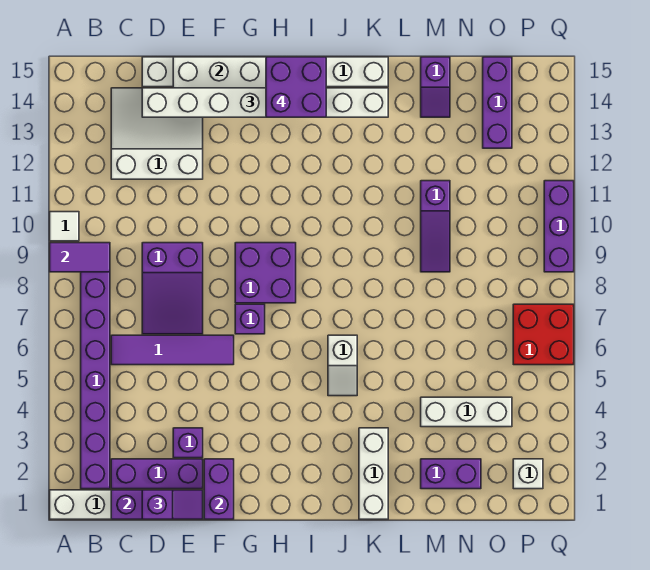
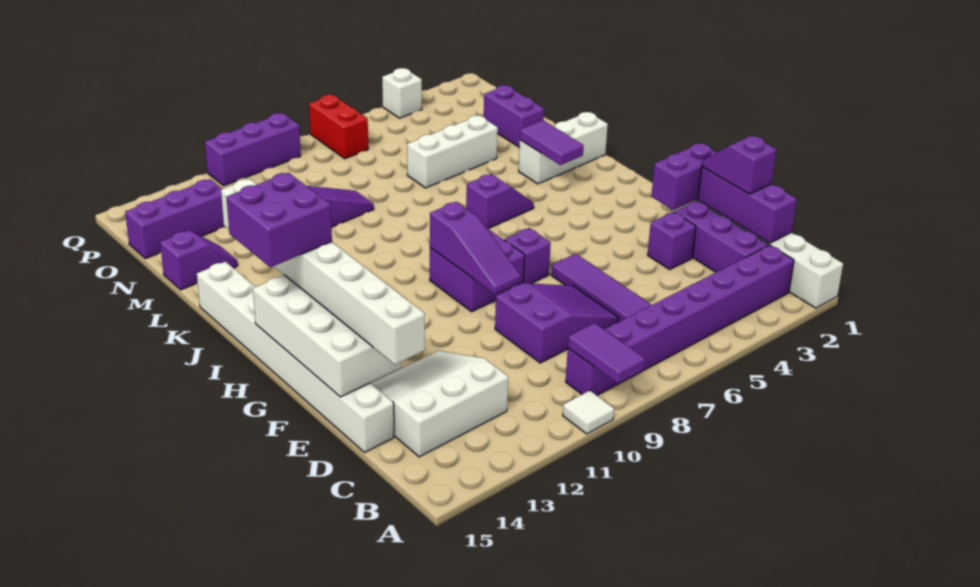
white 3x3 slope [111,88,203,179] -> white 3x3 slope turned to [371,351,508,457]
none -> purple 1x3 slope [430,202,521,294]
none -> purple 1x2 tile [520,120,584,165]
white 1x2 slope [328,335,357,396] -> purple 1x2 slope [466,174,534,229]
white 1x3 brick [421,397,512,427] -> white 1x3 brick turned to [407,115,498,188]
white 1x1 brick [513,459,543,489] -> white 1x1 brick moved to [382,68,422,118]
red 2x2 brick [513,304,574,365] -> red 1x2 brick [309,95,368,159]

